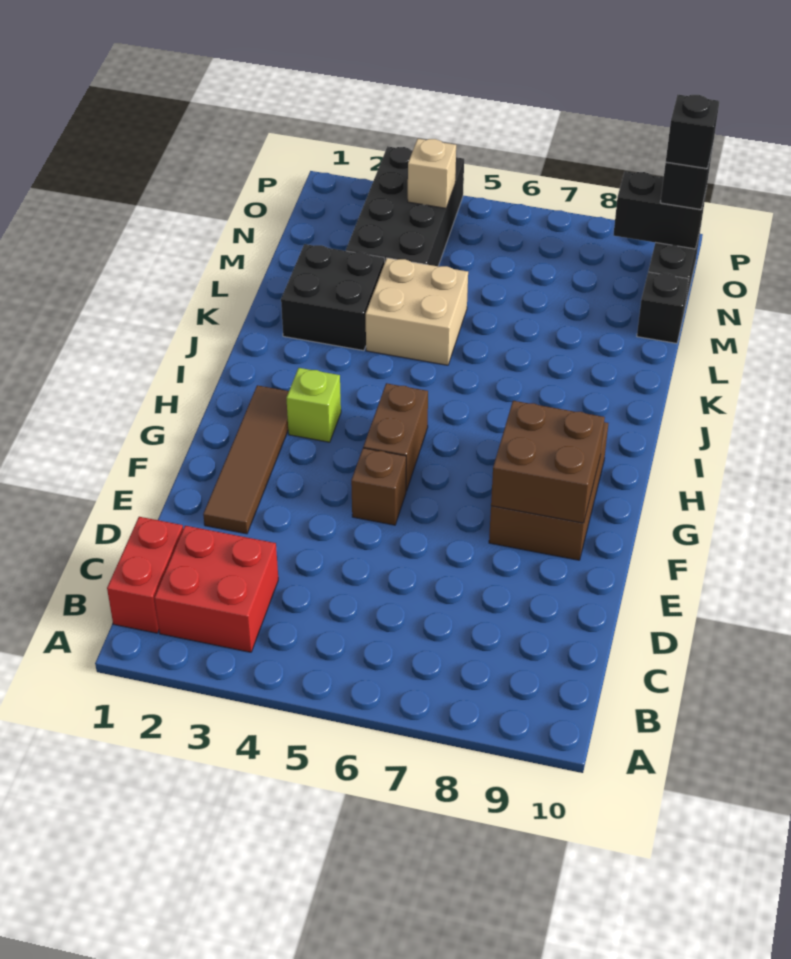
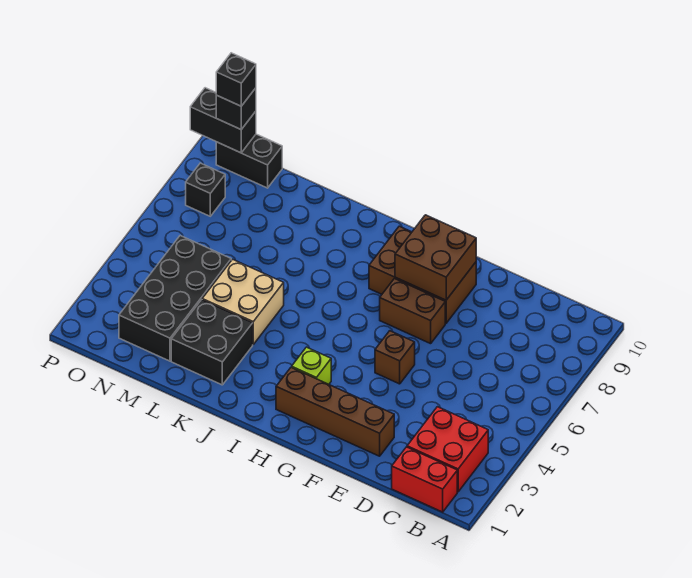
brown 1x4 tile [203,385,289,534] -> brown 1x4 brick [276,367,394,456]
brown 1x2 brick [363,383,428,491] -> brown 1x2 brick moved to [380,279,445,344]
black 2x4 brick [346,146,464,266] -> black 2x4 brick turned to [119,236,231,361]
black 1x1 brick [637,272,689,343] -> black 1x1 brick moved to [186,163,225,216]
tan 1x1 brick [408,139,456,208] -> none
black 1x2 brick [613,171,707,249] -> black 1x2 brick turned to [190,88,256,153]

